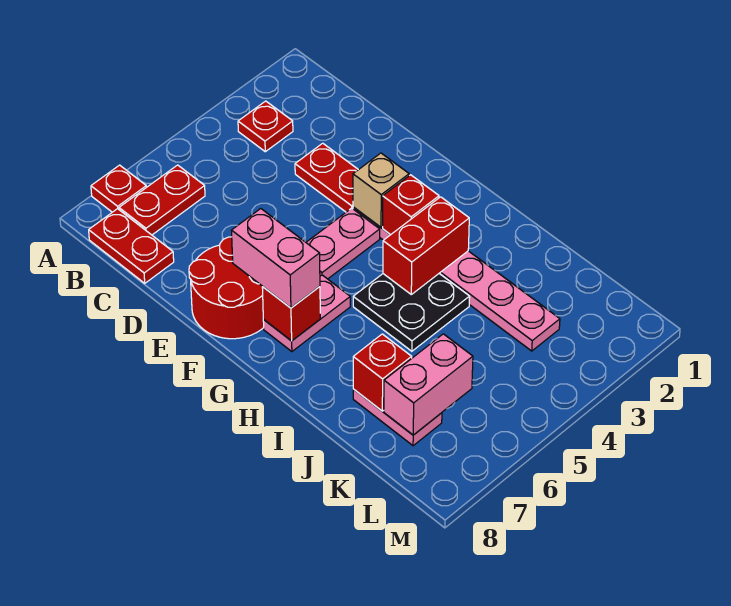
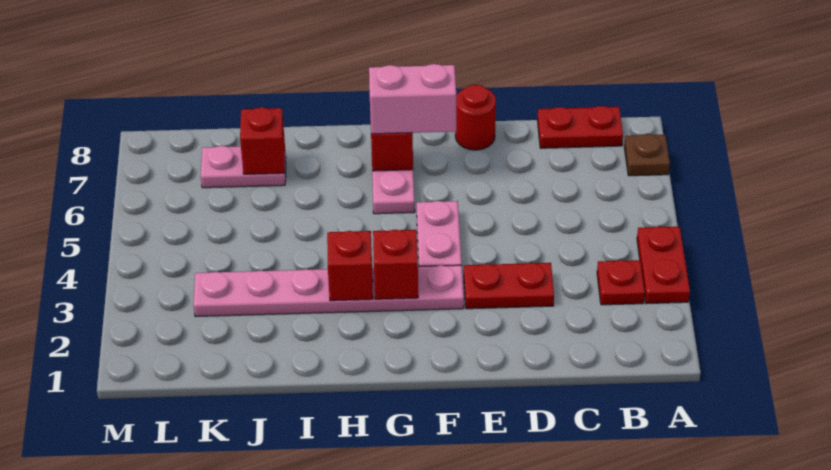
red 1x1 plate [91,165,146,212] -> brown 1x1 plate [624,134,670,176]
red 1x2 plate [119,165,205,235] -> red 1x2 plate moved to [637,226,690,304]
red 2x2 round brick [189,237,264,339] -> red 1x1 round brick [455,85,496,150]
tan 1x1 brick [353,153,409,227] -> none
red 1x2 brick [383,197,469,294] -> red 1x1 brick [327,231,373,301]
black 2x2 plate [353,274,470,351] -> none
pink 1x2 brick [384,334,473,435] -> none

